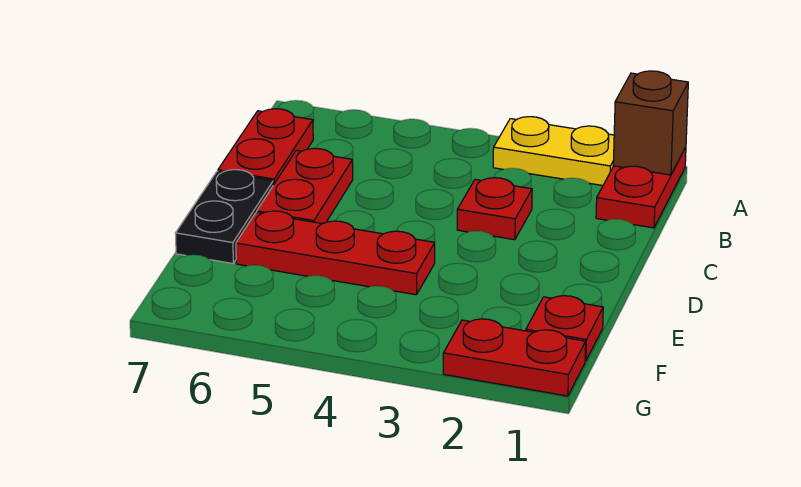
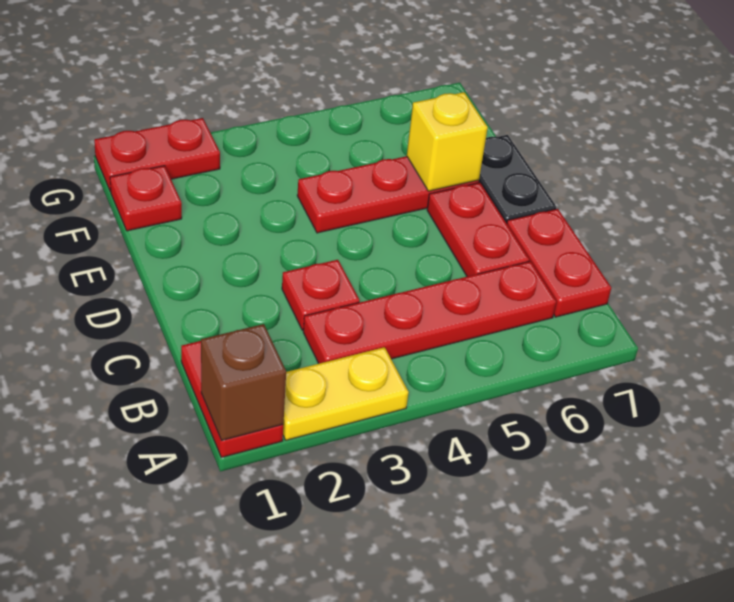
none -> red 1x4 plate [303,261,556,364]
none -> yellow 1x1 brick [407,92,488,191]

